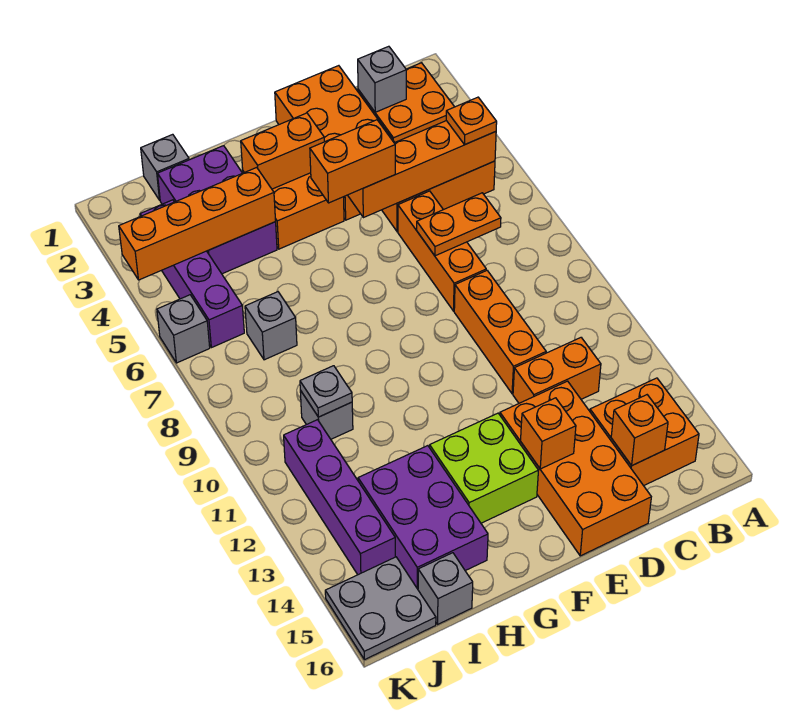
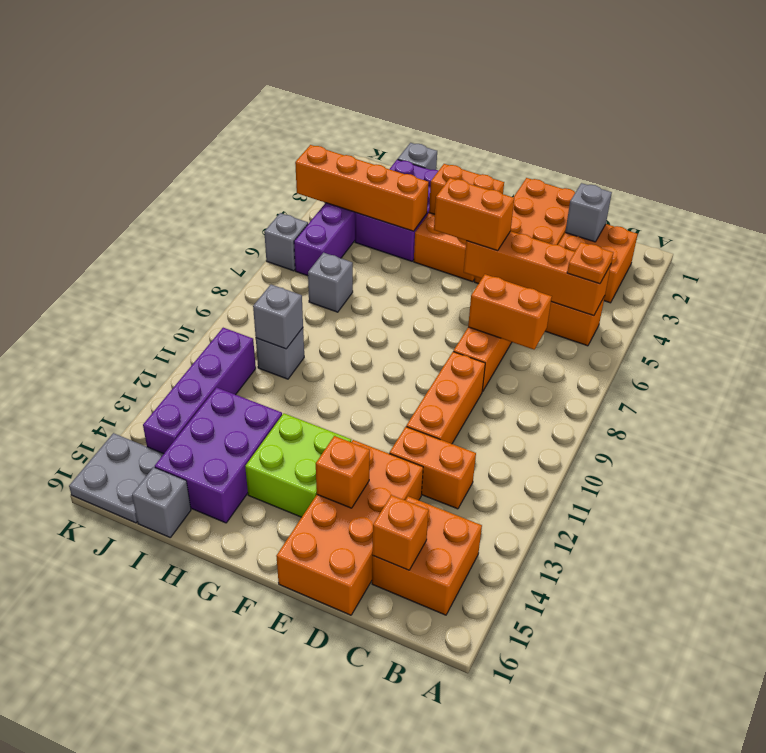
orange 1x2 plate [417,193,501,256] -> orange 1x2 brick [468,274,552,349]
grey 1x1 plate [300,366,352,417] -> grey 1x1 brick [253,285,303,349]

